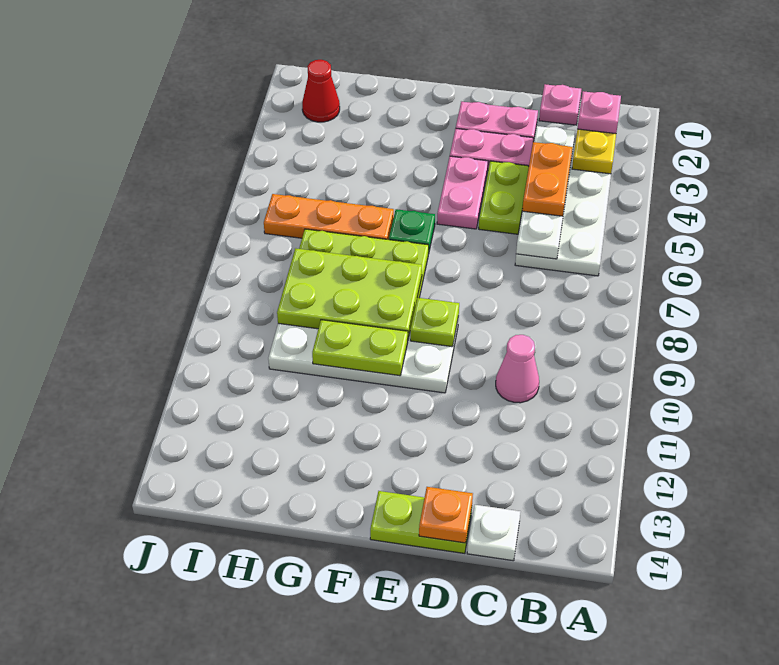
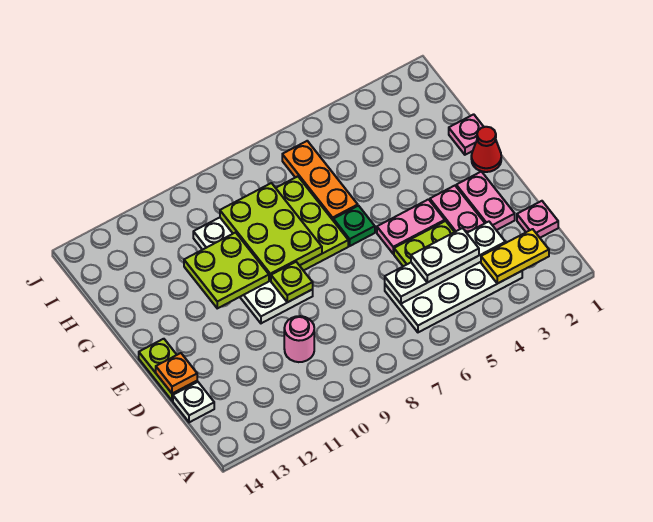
pink 1x1 plate [578,91,621,134] -> pink 1x1 plate moved to [449,114,484,155]
orange 1x2 plate [522,142,573,216] -> white 1x2 plate [411,228,479,283]
pink 1x1 cone [496,335,539,403] -> pink 1x1 round brick [284,316,314,362]
lime 1x2 plate [312,320,408,376] -> lime 2x2 plate [184,233,269,308]
red 1x1 cone [302,60,340,122] -> red 1x1 cone moved to [471,127,501,172]

